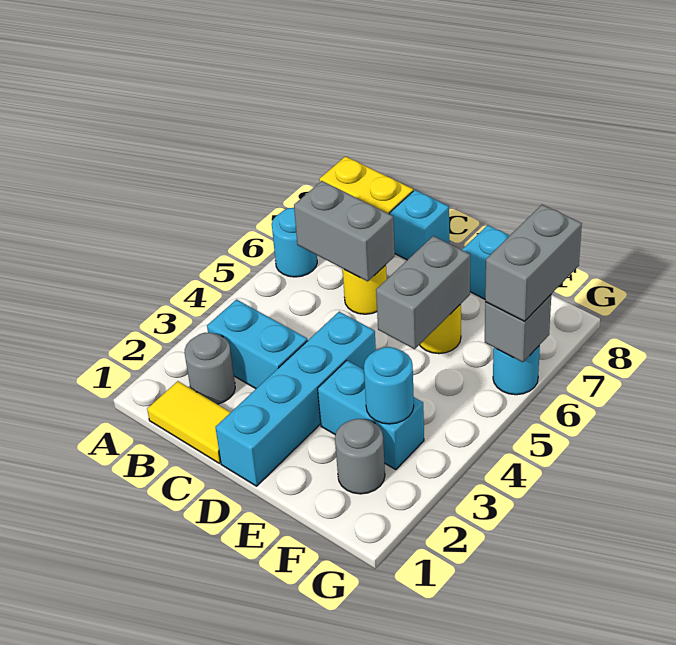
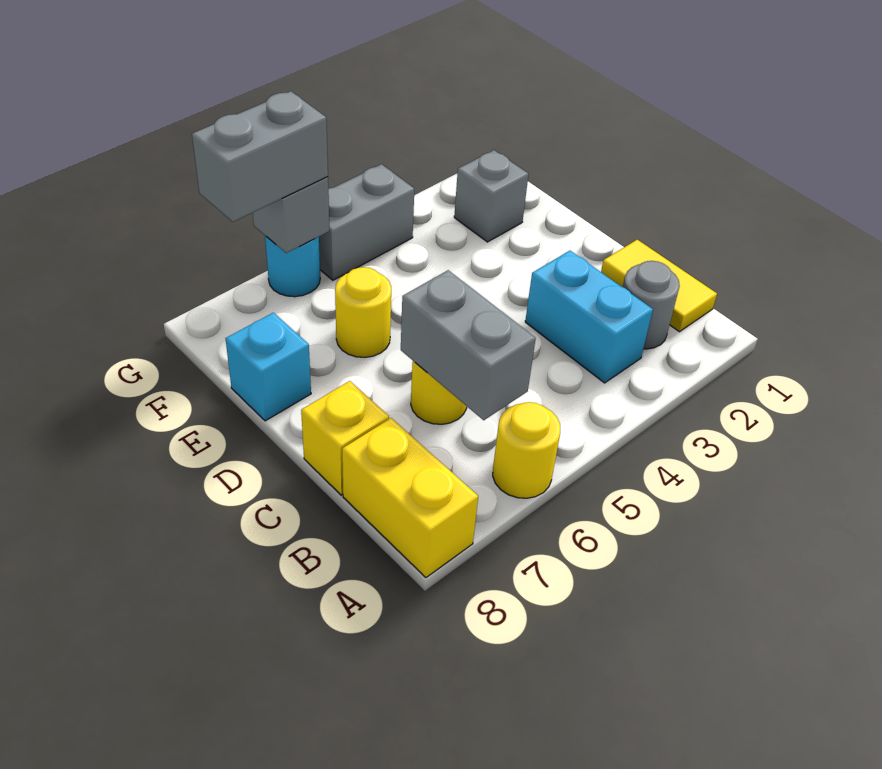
cyan 1x1 round brick [272,208,317,277] -> yellow 1x1 round brick [493,402,560,498]
cyan 1x1 brick [389,190,449,260] -> yellow 1x1 brick [301,381,389,495]
cyan 1x4 brick [215,312,376,486] -> none
cyan 1x2 brick [318,360,424,470] -> none
grey 1x2 brick [376,236,470,349] -> grey 1x2 brick moved to [319,164,414,280]
grey 1x1 round brick [335,419,385,494] -> grey 1x1 brick [454,150,528,242]
cyan 1x1 round brick [364,347,414,424] -> none

